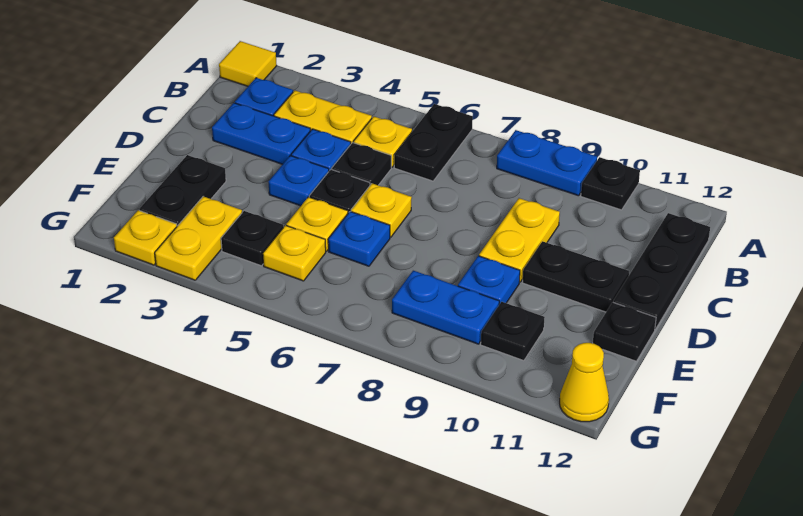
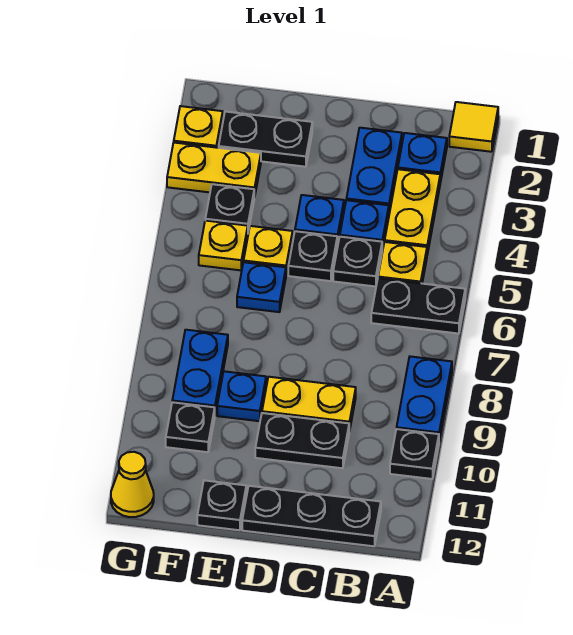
yellow 1x1 plate [351,183,412,237] -> none
black 1x2 plate [523,241,629,312] -> black 1x2 plate turned to [255,413,349,468]

